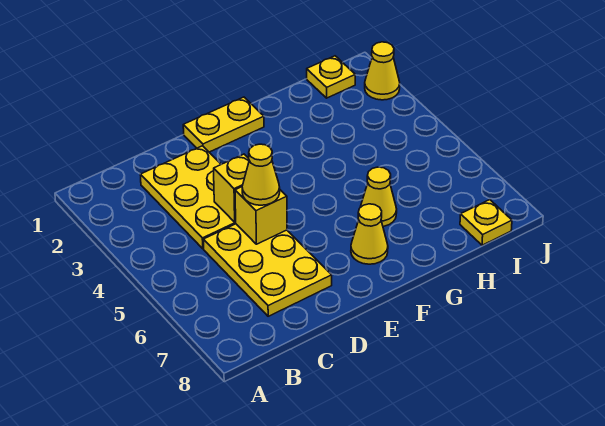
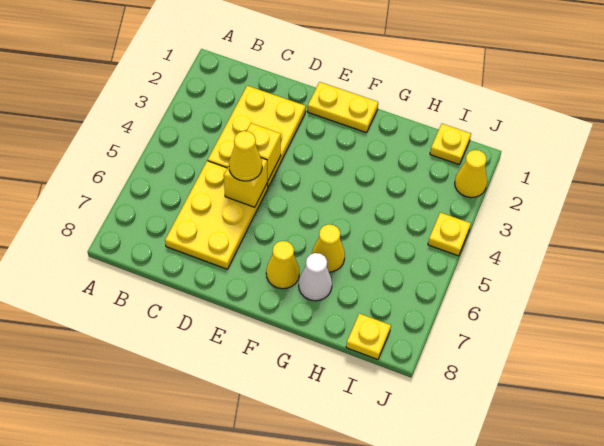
none -> white 1x1 cone [299,253,332,301]
none -> yellow 1x1 plate [428,213,471,256]

